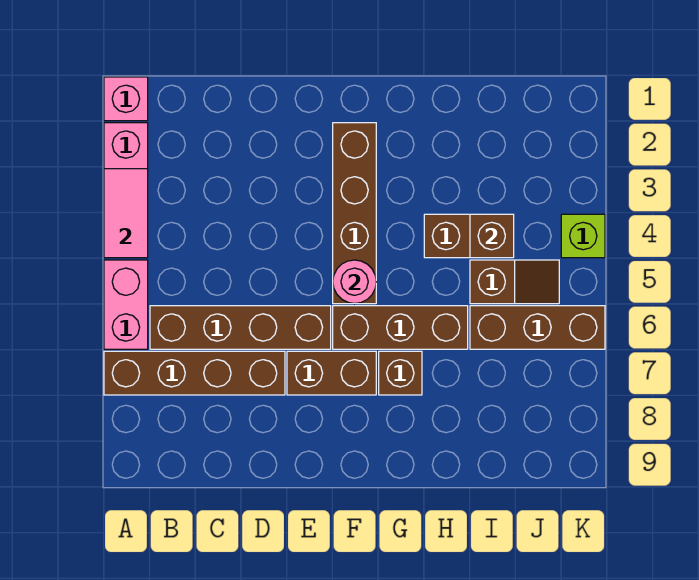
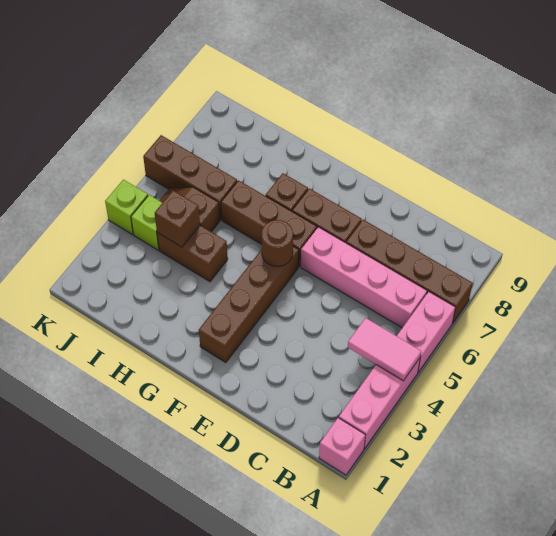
pink 1x2 tile [104,169,148,258] -> pink 1x2 tile turned to [348,318,421,381]
brown 1x4 brick [150,306,331,349] -> pink 1x4 brick [301,227,427,328]
pink 1x1 round brick [333,260,376,304] -> brown 1x1 round brick [261,220,293,267]
none -> lime 1x1 brick [131,195,162,250]

